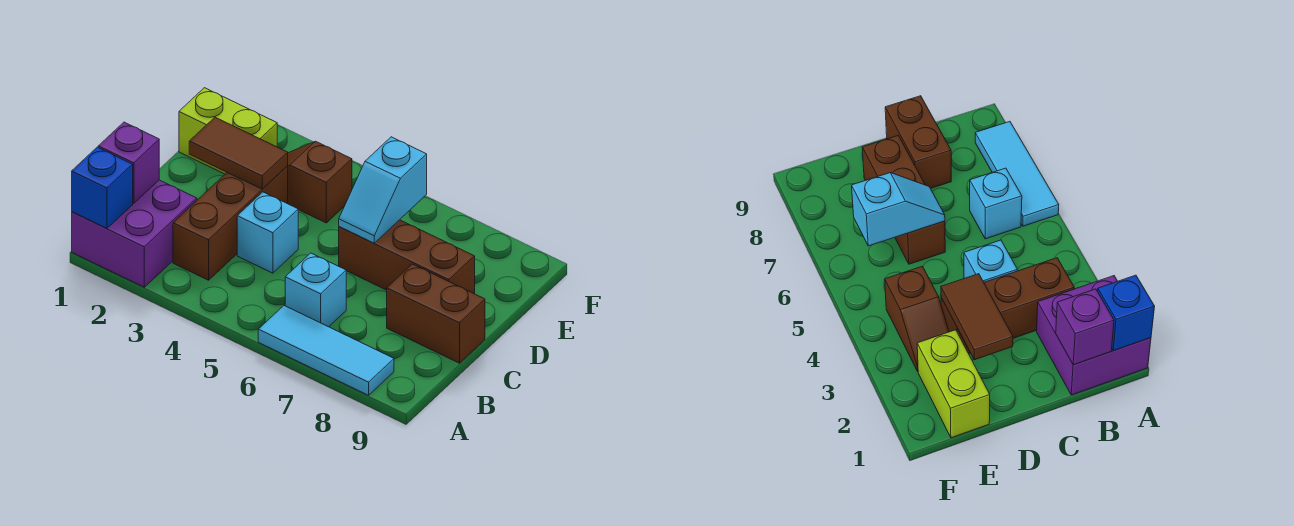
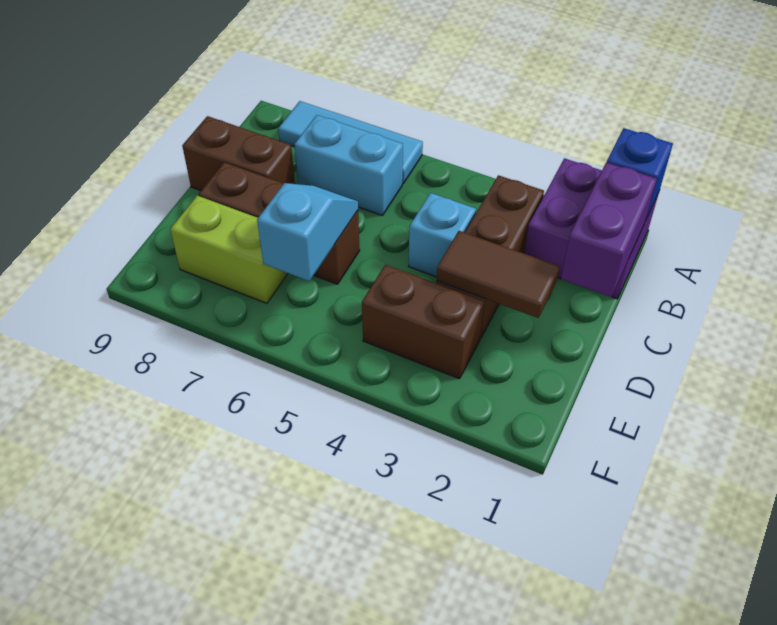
purple 1x1 brick [98,122,159,203] -> purple 1x2 brick [561,162,657,297]
cyan 1x1 brick [285,253,346,327] -> cyan 1x2 brick [294,115,403,216]
lime 1x2 brick [179,88,277,174] -> lime 1x2 brick moved to [170,196,288,303]
brown 1x2 slope [288,141,352,223] -> brown 1x2 brick [362,265,484,379]

